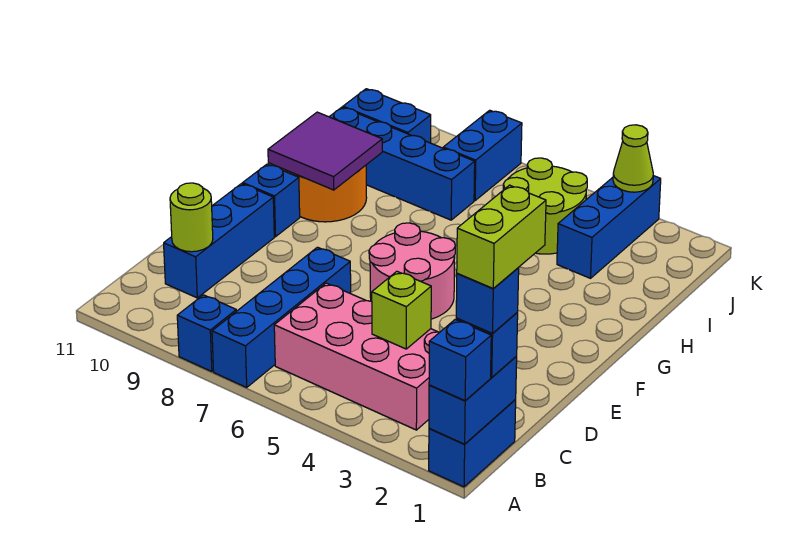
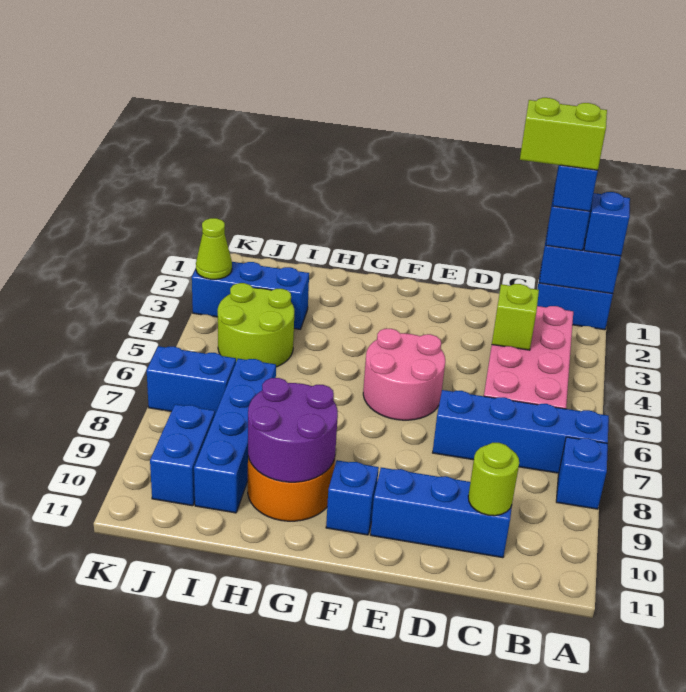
purple 2x2 tile [268,112,382,190] -> purple 2x2 round brick [248,378,338,482]

